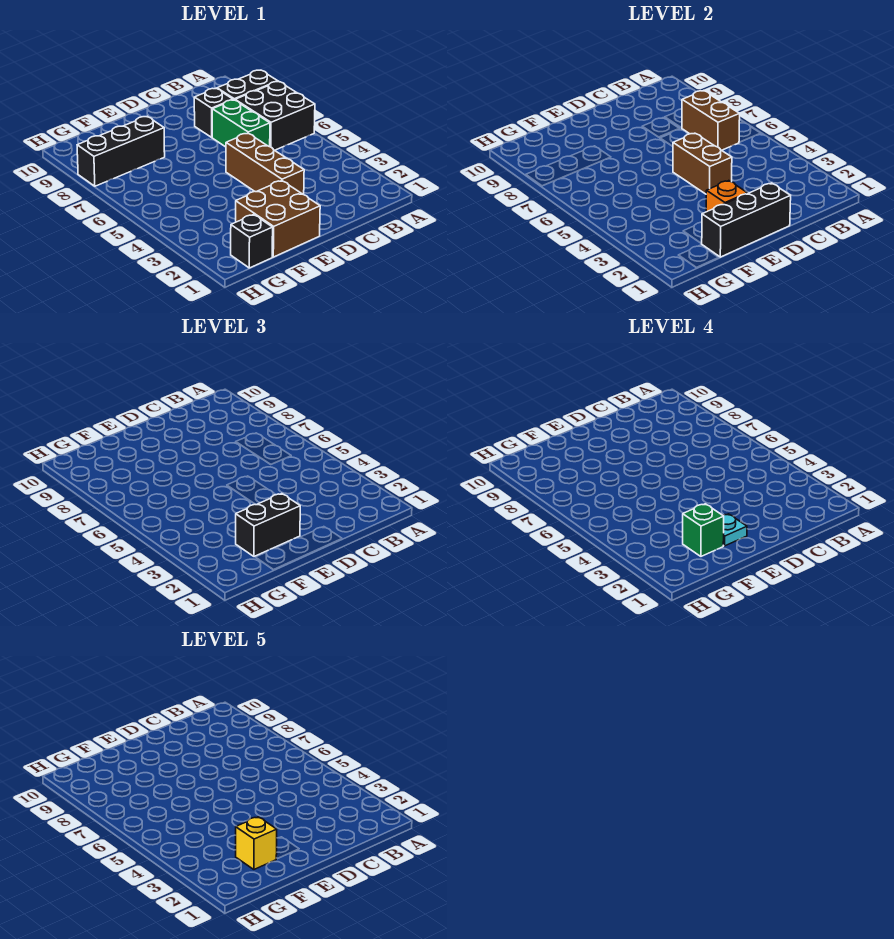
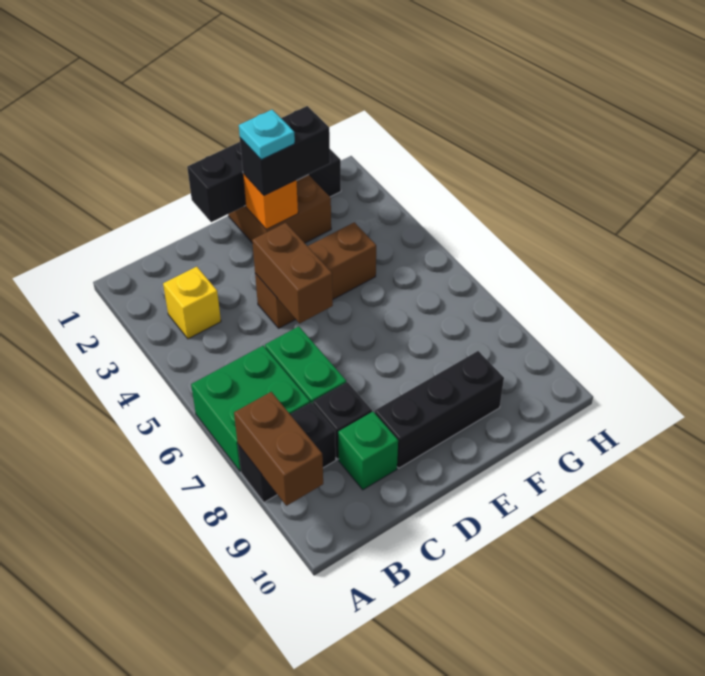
black 2x2 brick [235,82,315,150] -> green 2x2 brick [191,346,310,472]
brown 1x2 brick [682,91,740,150] -> brown 1x2 brick moved to [234,392,323,506]
brown 1x3 brick [226,133,304,195] -> brown 1x3 brick turned to [255,222,376,328]
green 1x1 brick [683,504,724,556] -> green 1x1 brick moved to [338,412,398,490]
yellow 1x1 brick [236,817,277,869] -> yellow 1x1 brick moved to [163,267,221,339]
black 1x3 brick [77,116,165,186] -> black 1x3 brick moved to [375,351,504,468]

